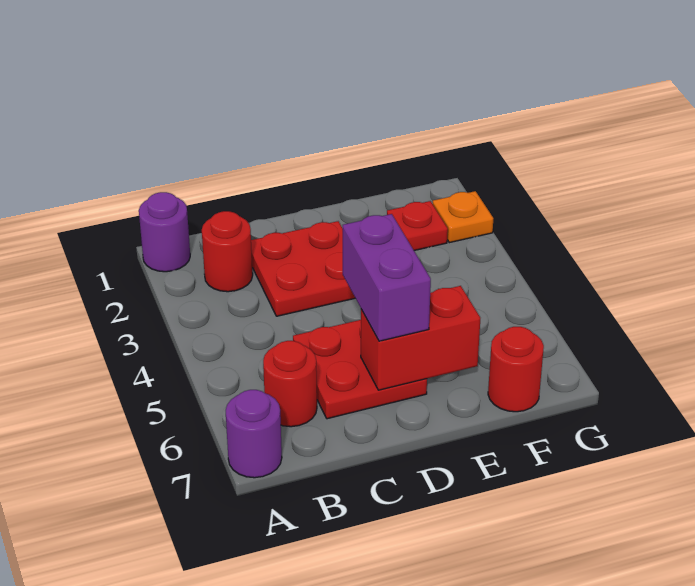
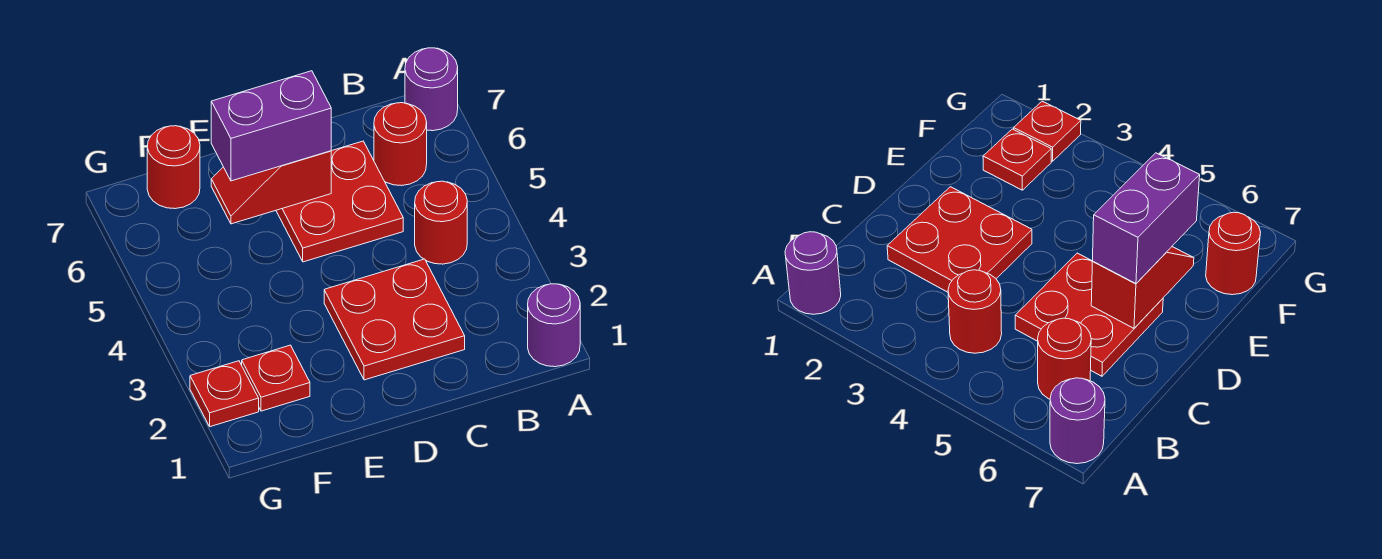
red 1x1 round brick [202,211,253,292] -> red 1x1 round brick moved to [415,181,467,264]
purple 1x2 brick [343,214,431,341] -> purple 1x2 brick turned to [211,71,331,181]
red 1x2 brick [361,286,480,390] -> red 1x2 slope [211,151,331,224]
orange 1x1 plate [433,191,493,243] -> red 1x1 plate [190,361,259,427]

